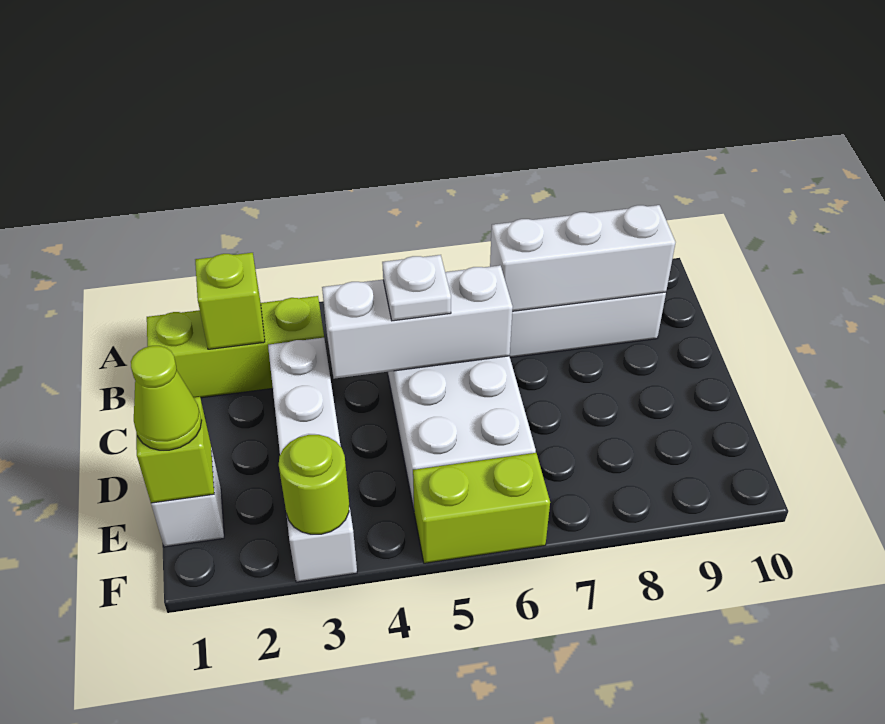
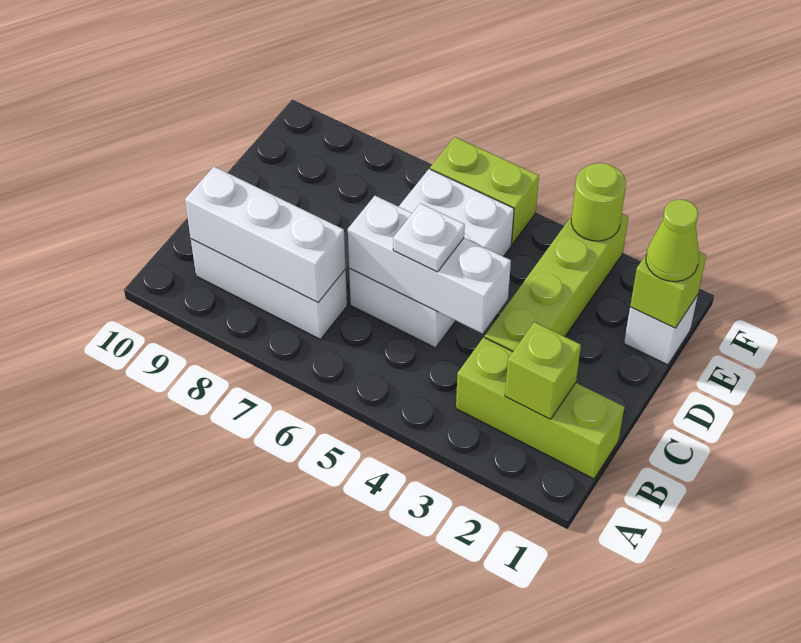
white 1x4 brick [268,338,357,582] -> lime 1x4 brick [485,213,628,351]

